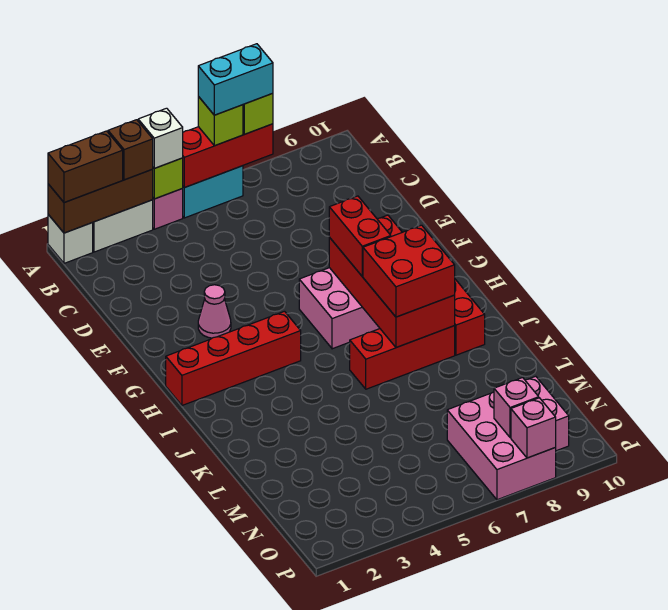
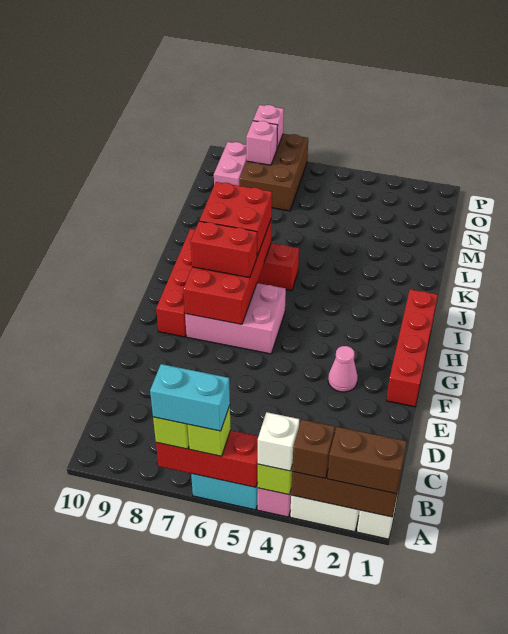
red 1x2 brick [329,196,391,276] -> red 1x2 brick turned to [191,221,257,278]
red 1x4 brick [166,311,301,405] -> red 1x4 brick turned to [386,289,438,407]
pink 2x3 brick [447,392,556,500] -> brown 2x3 brick [240,134,308,211]

